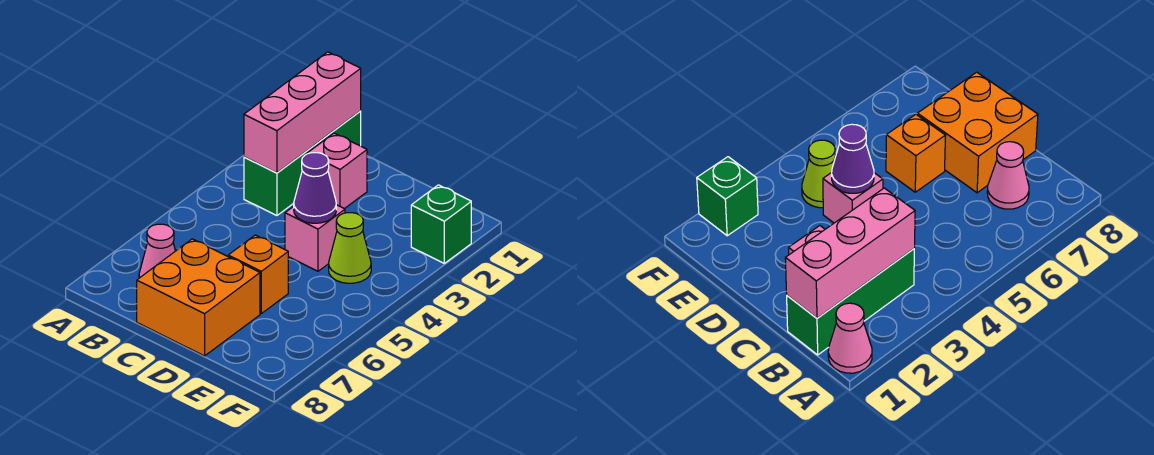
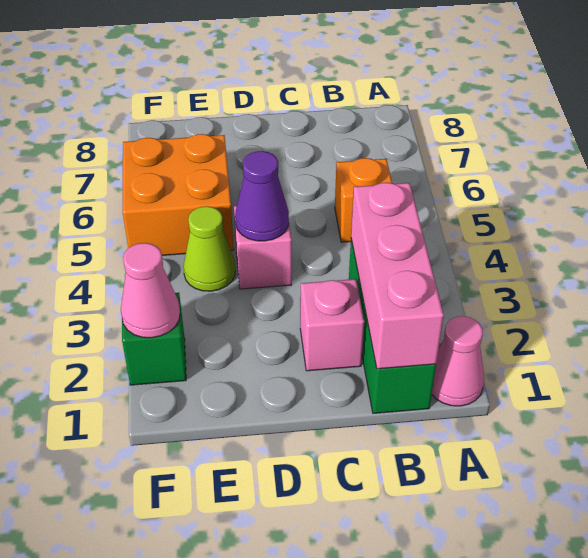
pink 1x1 cone [139,224,175,278] -> pink 1x1 cone moved to [121,243,180,338]
orange 2x2 brick [137,239,260,356] -> orange 2x2 brick moved to [123,134,234,255]
orange 1x1 brick [228,235,288,313] -> orange 1x1 brick moved to [335,158,392,242]

